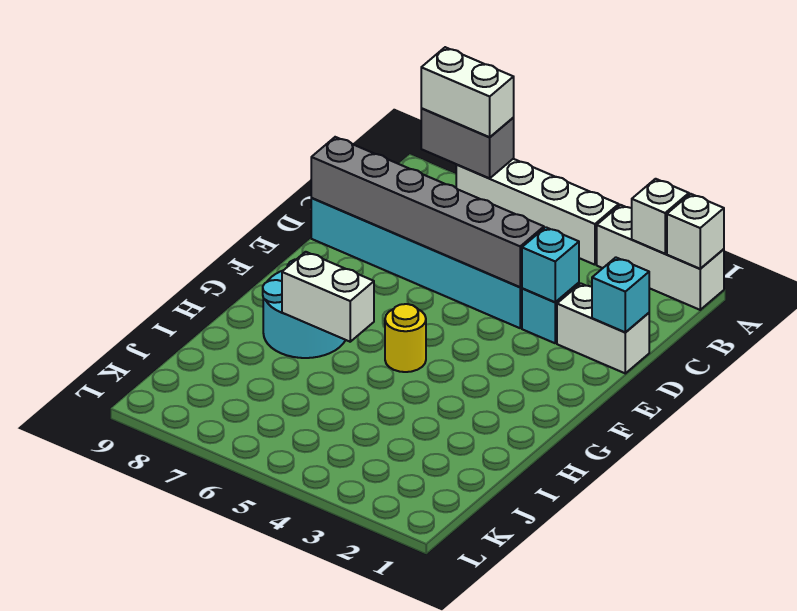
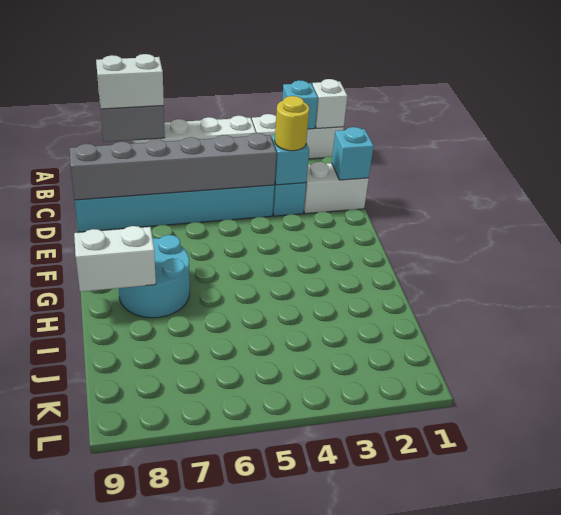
white 1x1 brick [632,179,689,254] -> cyan 1x1 brick [282,80,318,129]
yellow 1x1 round brick [385,304,426,372] -> yellow 1x1 round brick moved to [275,96,309,151]
white 1x2 brick [282,252,374,342] -> white 1x2 brick moved to [74,226,156,292]

